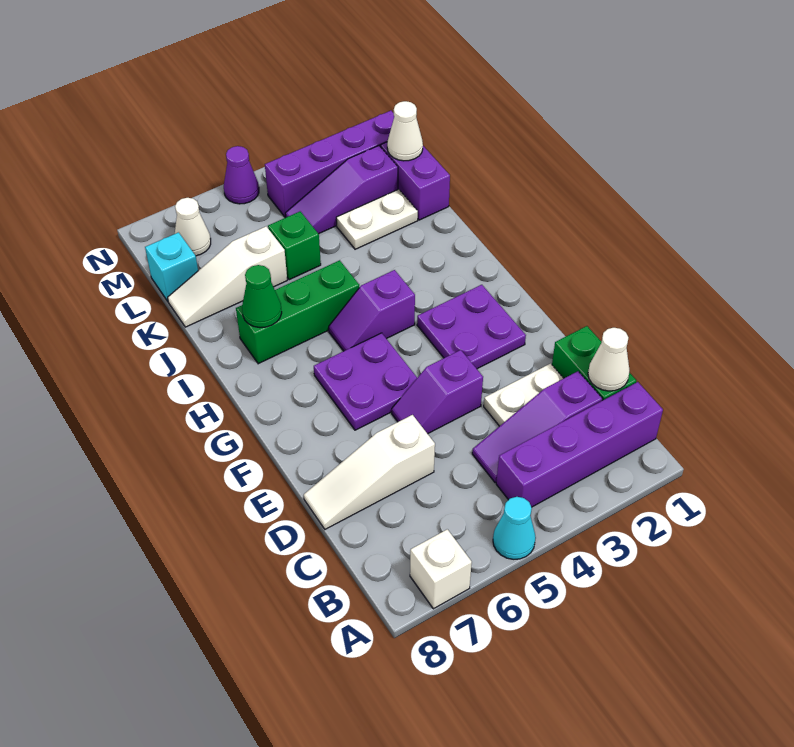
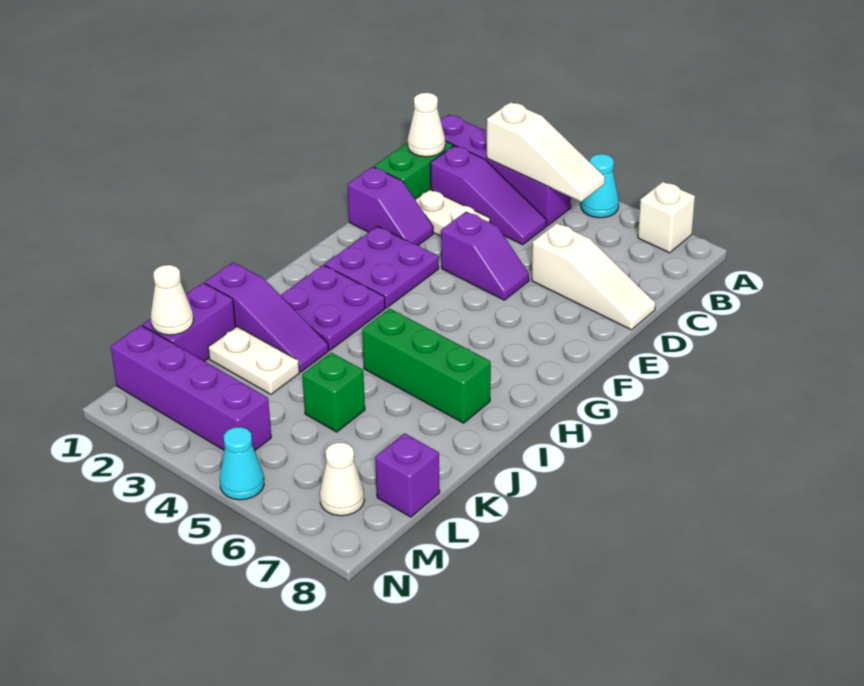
purple 2x2 plate [314,333,417,430] -> purple 2x2 plate moved to [280,265,385,350]
purple 1x2 slope [329,270,415,351] -> purple 1x2 slope moved to [347,167,433,245]
green 1x1 cone [242,265,282,328] -> none
white 1x3 slope [168,226,287,327] -> white 1x3 slope moved to [487,102,605,202]
purple 1x3 slope [285,146,398,234] -> purple 1x3 slope moved to [205,262,329,372]
cyan 1x1 brick [145,232,198,301] -> purple 1x1 brick [375,433,440,517]
purple 1x1 cone [224,146,259,204] -> cyan 1x1 cone [220,427,264,500]

